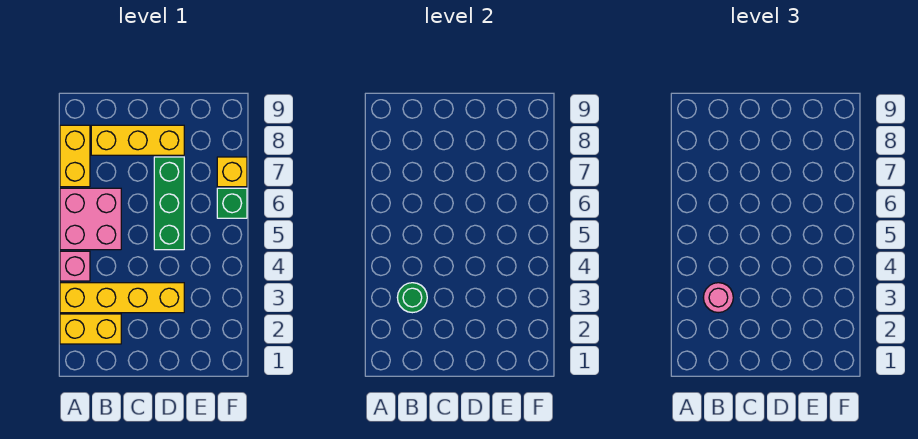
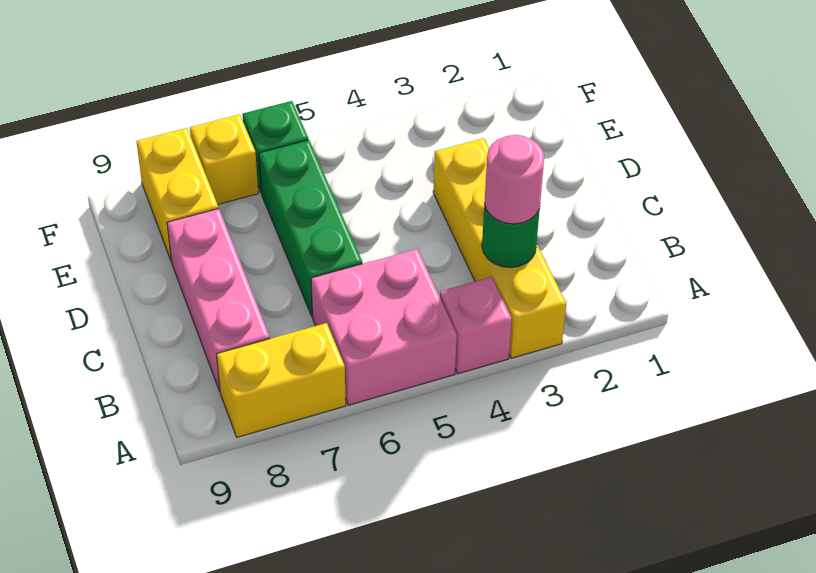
yellow 1x2 brick [60,314,121,344] -> yellow 1x2 brick moved to [136,128,218,262]
yellow 1x3 brick [91,125,184,155] -> pink 1x3 brick [167,209,270,391]
green 1x3 brick [154,157,184,250] -> green 1x3 brick turned to [259,140,362,317]

